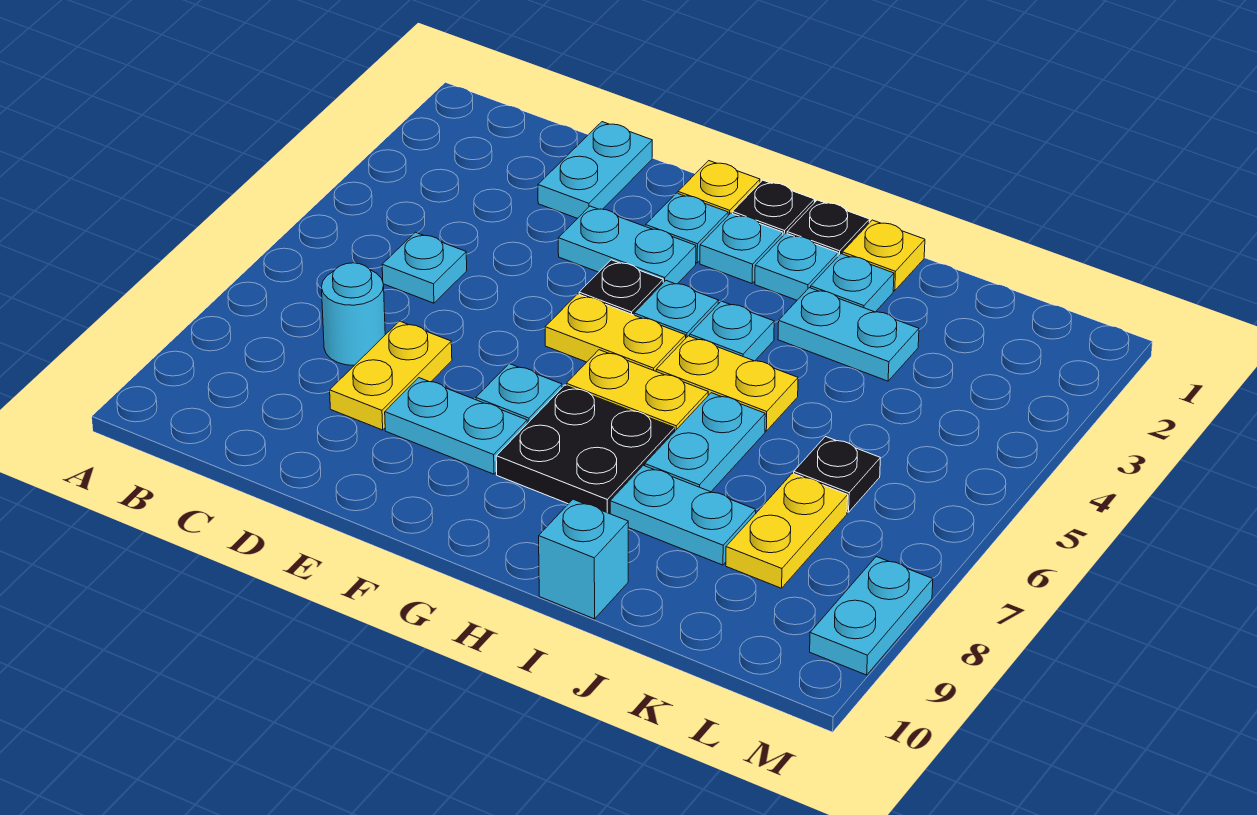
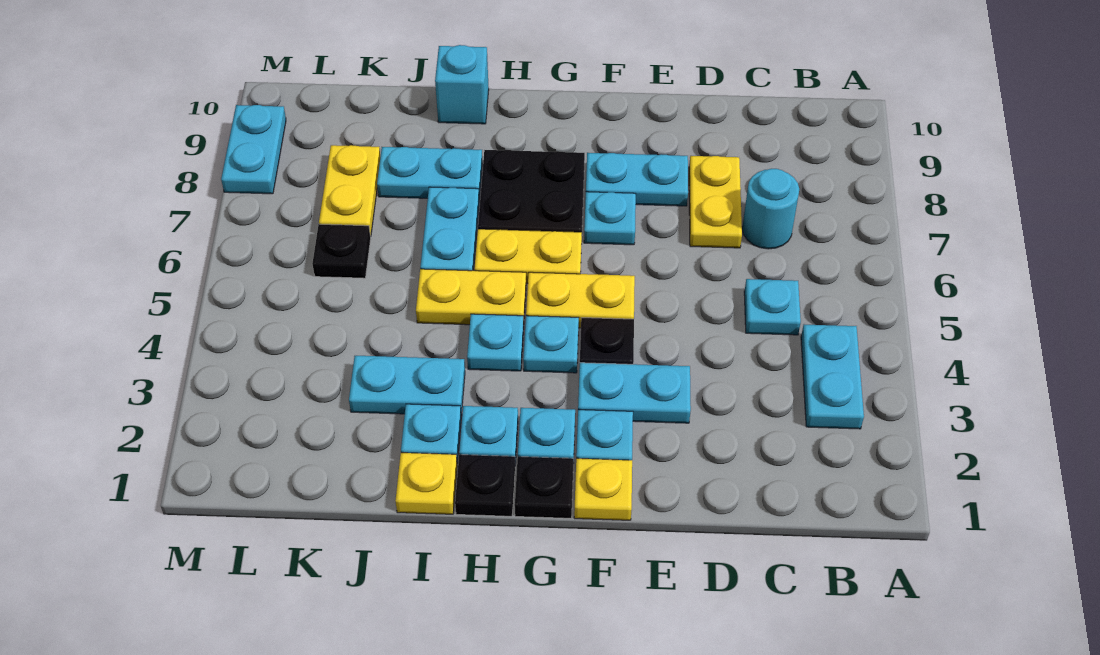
cyan 1x2 plate [538,122,652,218] -> cyan 1x2 plate moved to [801,325,864,429]

